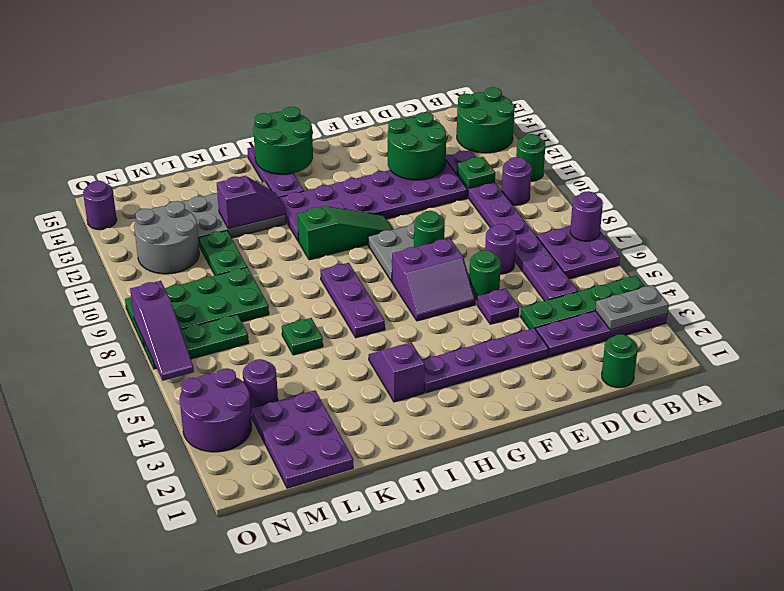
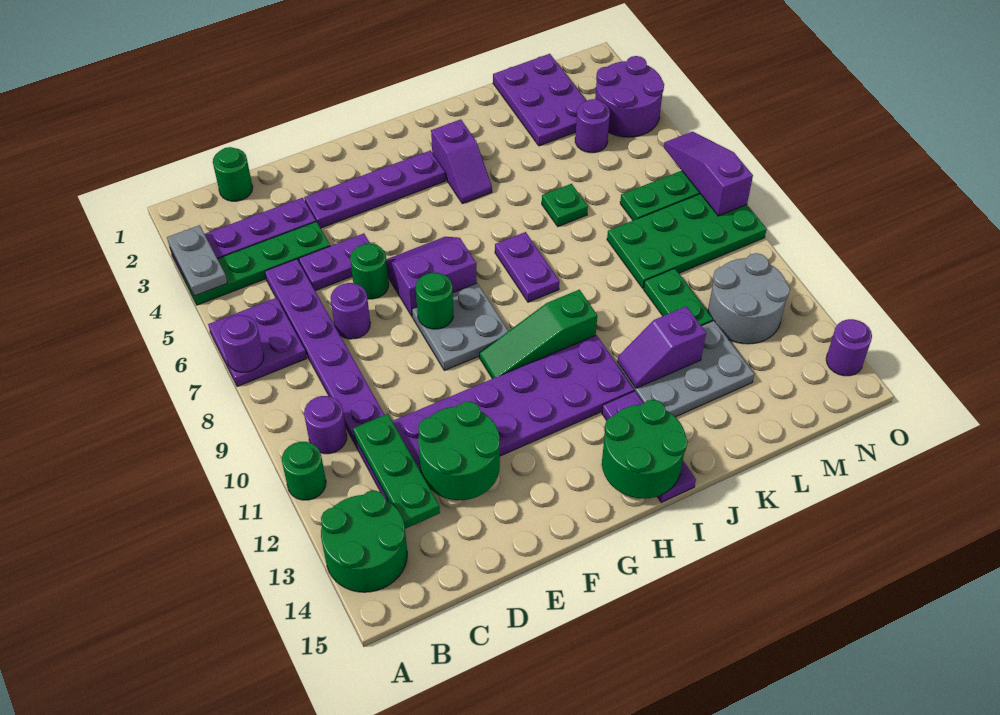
grey 1x2 plate [595,285,669,330] -> grey 1x2 plate turned to [167,225,227,296]
green 1x1 plate [457,157,495,188] -> green 1x3 plate [353,414,440,529]
purple 1x1 plate [477,288,519,324] -> purple 1x2 plate [299,233,370,291]
purple 1x3 plate [320,263,385,338] -> purple 1x2 plate [495,232,559,302]

